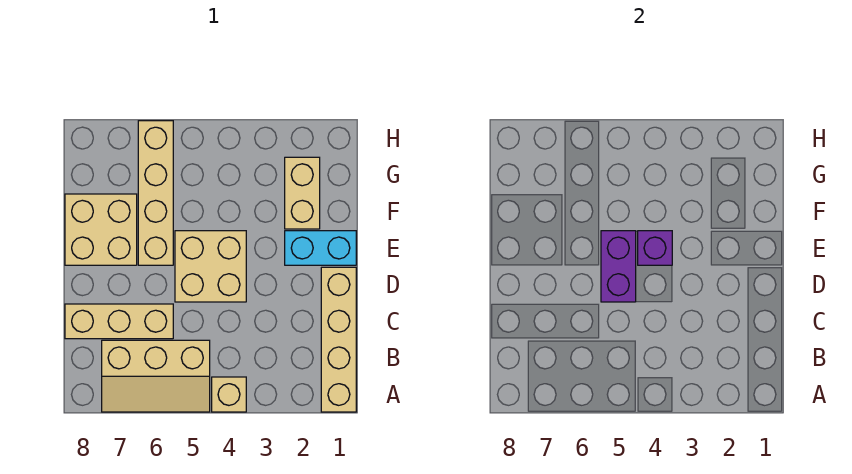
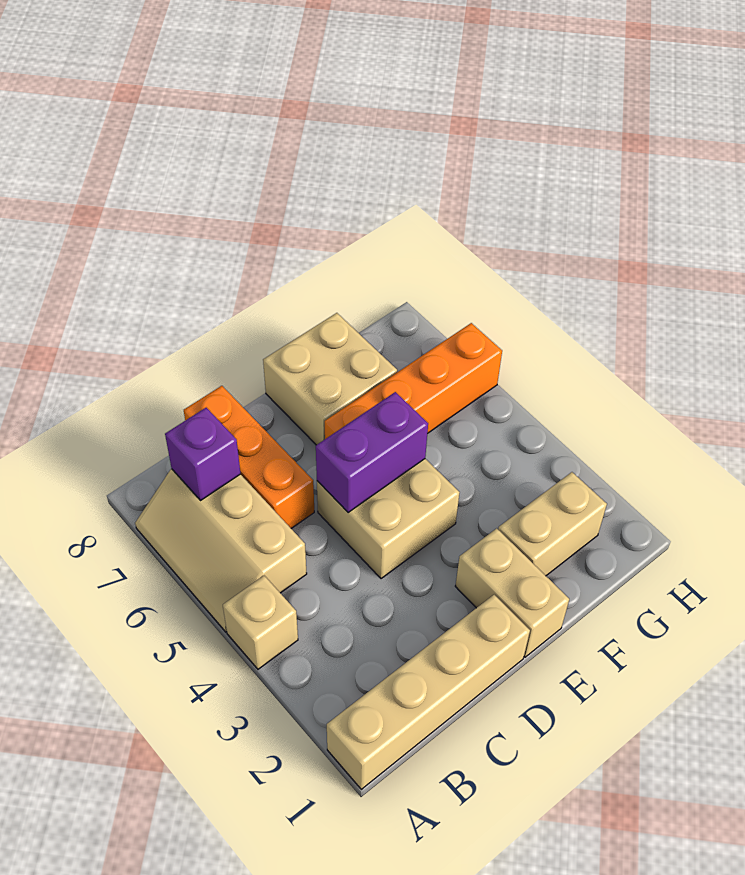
tan 1x3 brick [65,304,173,339] -> orange 1x3 brick [184,386,314,528]
cyan 1x2 brick [285,231,356,265] -> tan 1x2 brick [455,528,569,657]
purple 1x1 brick [638,231,672,265] -> purple 1x1 brick moved to [165,408,240,500]
tan 1x4 brick [138,121,173,265] -> orange 1x4 brick [325,323,502,439]

